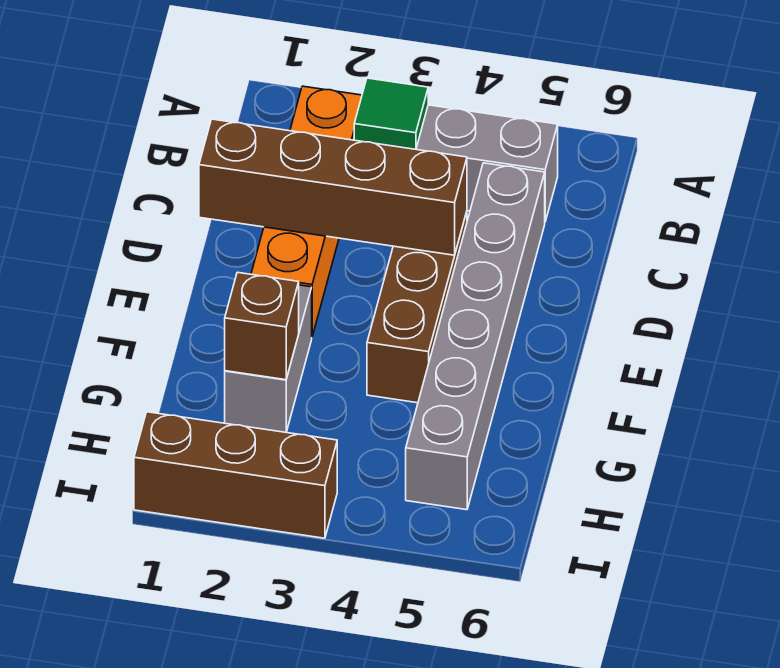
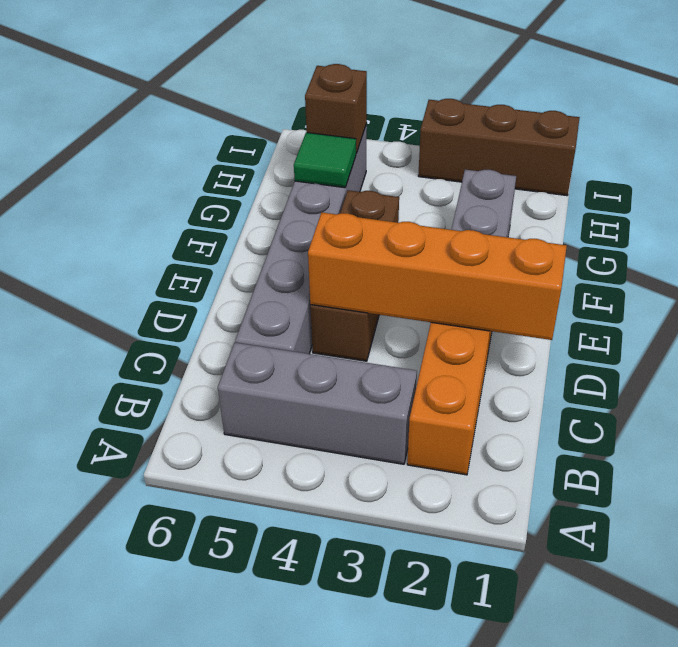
green 1x1 tile [354,78,428,149] -> green 1x1 tile moved to [294,132,356,188]
brown 1x4 brick [199,119,467,255] -> orange 1x4 brick [308,213,567,340]
brown 1x1 brick [225,272,299,380] -> brown 1x1 brick moved to [305,64,367,154]

